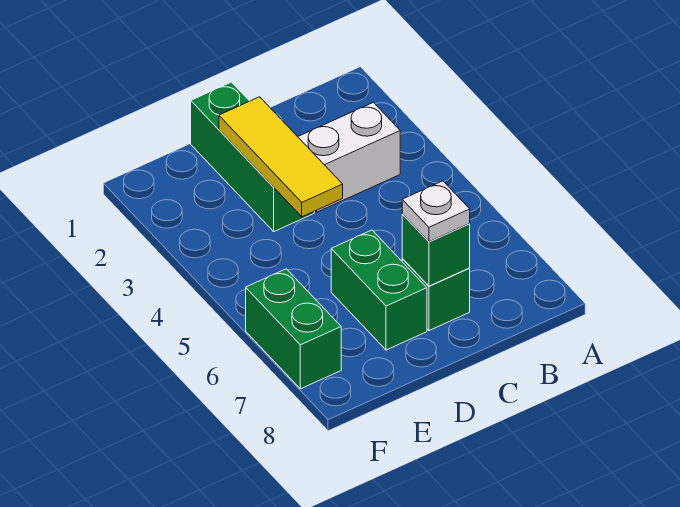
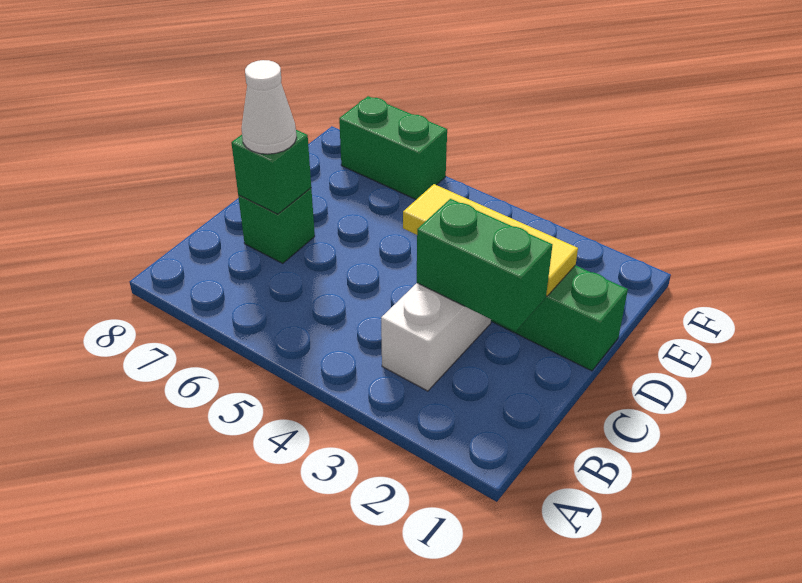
white 1x1 plate [402,181,470,242] -> white 1x1 cone [241,60,297,154]
green 1x2 brick [331,230,427,350] -> green 1x2 brick moved to [417,199,552,331]

